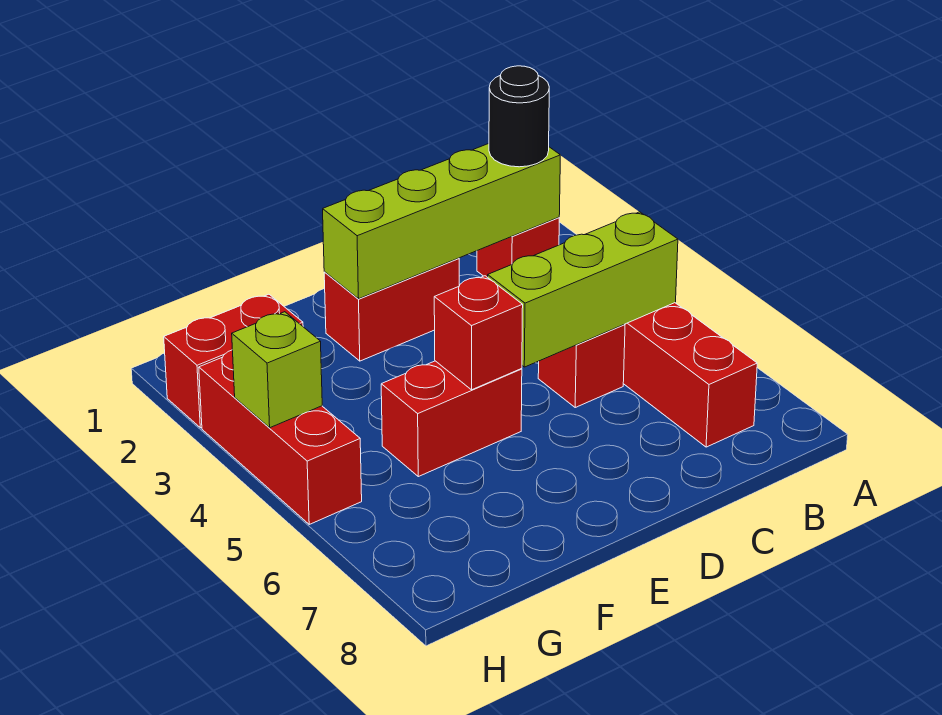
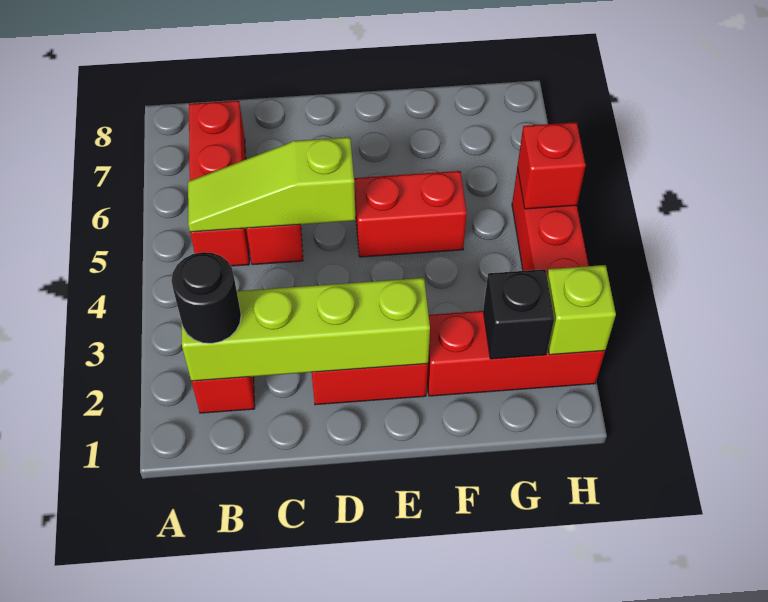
lime 1x3 brick [488,212,678,367] -> lime 1x3 slope [188,137,355,232]
red 1x1 brick [434,276,523,390] -> red 1x1 brick moved to [517,122,586,209]
red 1x2 brick [164,294,303,428] -> red 1x3 brick [427,311,605,396]
none -> black 1x1 brick [483,269,554,359]
lime 1x1 brick [232,312,322,428] -> lime 1x1 brick moved to [547,265,616,355]

